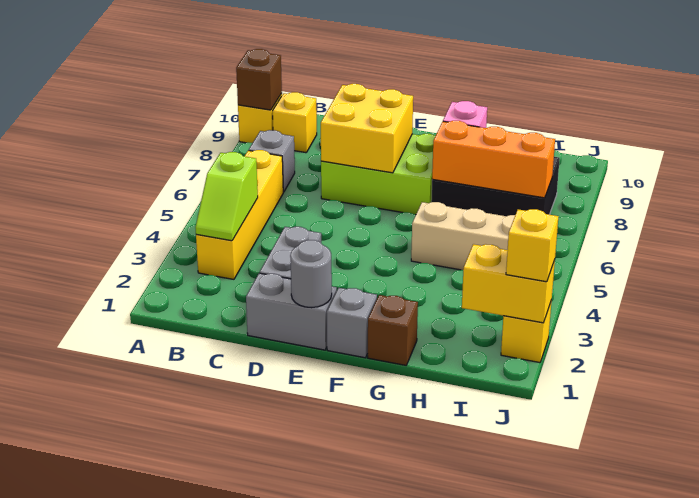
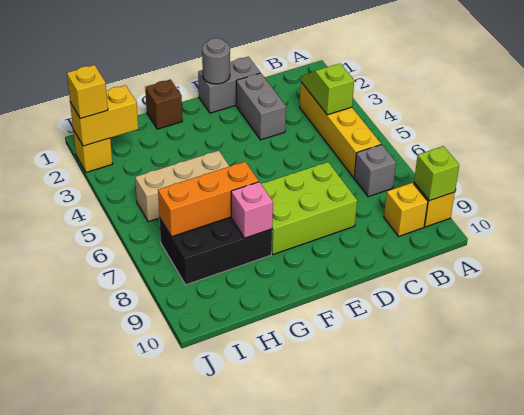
brown 1x1 brick [236,49,282,110] -> lime 1x1 brick [414,146,459,201]
yellow 2x2 brick [321,84,413,173] -> none
grey 1x1 brick [327,288,377,358] -> none

